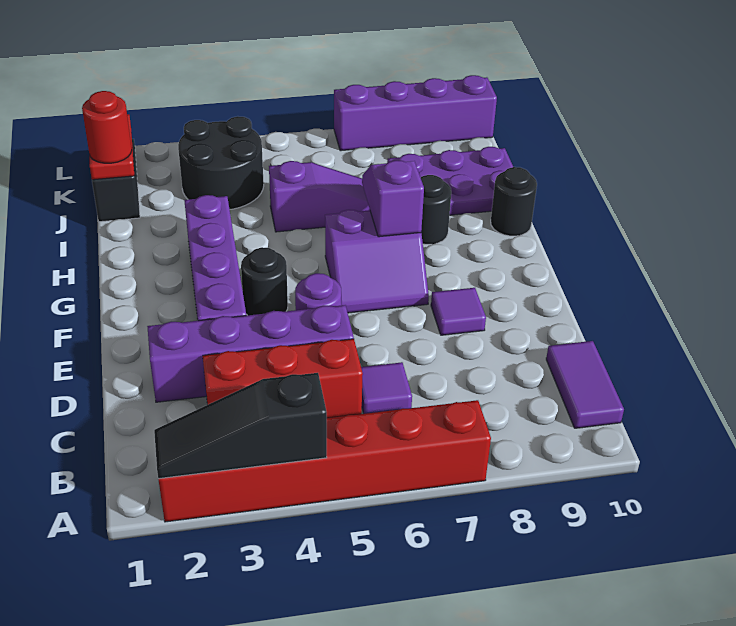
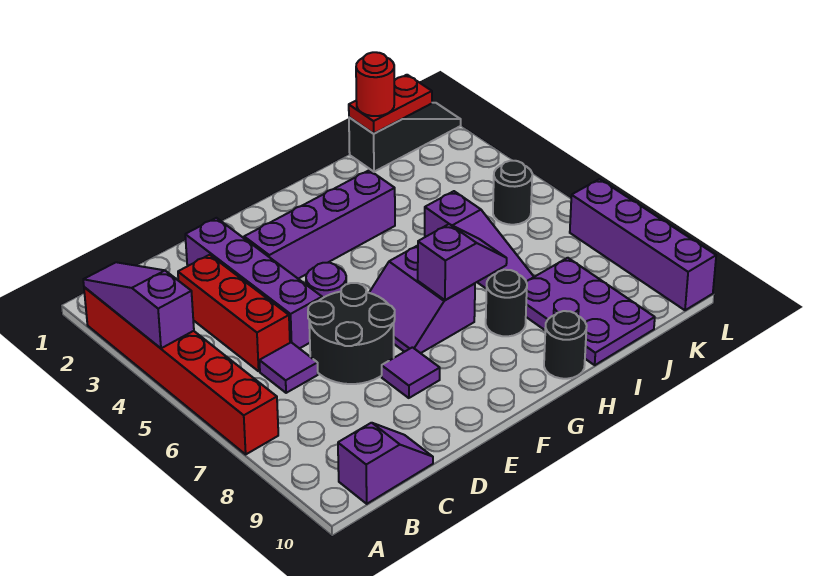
black 1x3 slope [154,373,327,479] -> purple 1x3 slope [83,262,194,348]
purple 1x2 tile [546,341,624,428] -> purple 1x2 slope [338,423,433,504]
black 1x1 round brick [241,247,288,315] -> black 1x1 round brick moved to [493,161,532,225]
black 2x2 round brick [178,116,264,209] -> black 2x2 round brick moved to [308,283,395,384]

